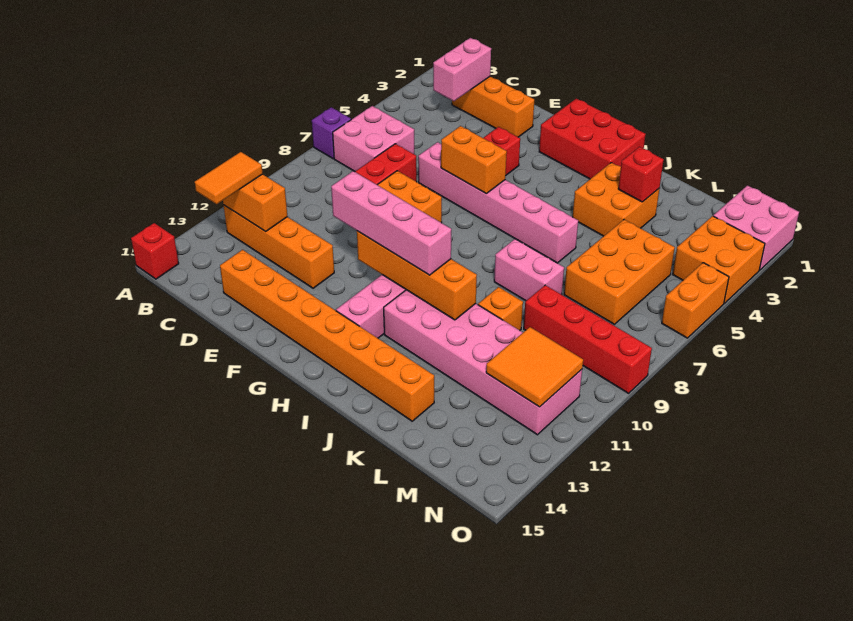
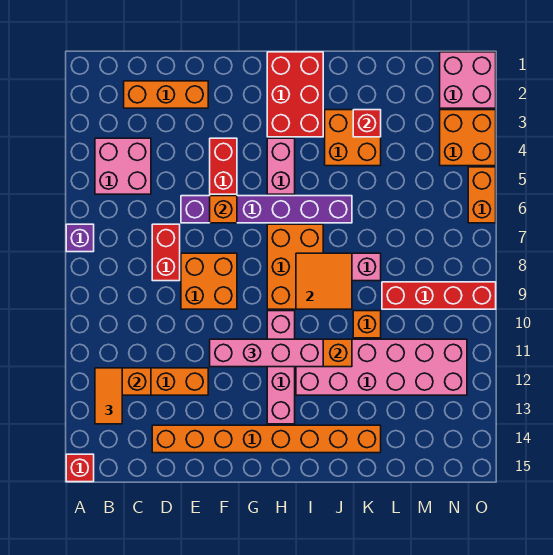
pink 2x2 brick [333,106,414,172] -> pink 2x2 brick moved to [95,138,151,194]
pink 1x2 brick [433,38,491,101] -> pink 1x2 brick moved to [267,138,295,194]
pink 1x6 brick [418,142,578,263] -> purple 1x6 brick [181,196,352,223]
orange 1x2 brick [441,126,507,193] -> orange 1x1 brick [210,196,237,223]
red 2x3 brick [539,99,646,179] -> red 2x3 brick turned to [267,52,323,137]
orange 2x3 brick [564,220,675,324] -> orange 2x3 brick moved to [267,224,323,309]
orange 2x2 tile [486,327,583,407] -> orange 2x2 tile moved to [296,253,352,309]

